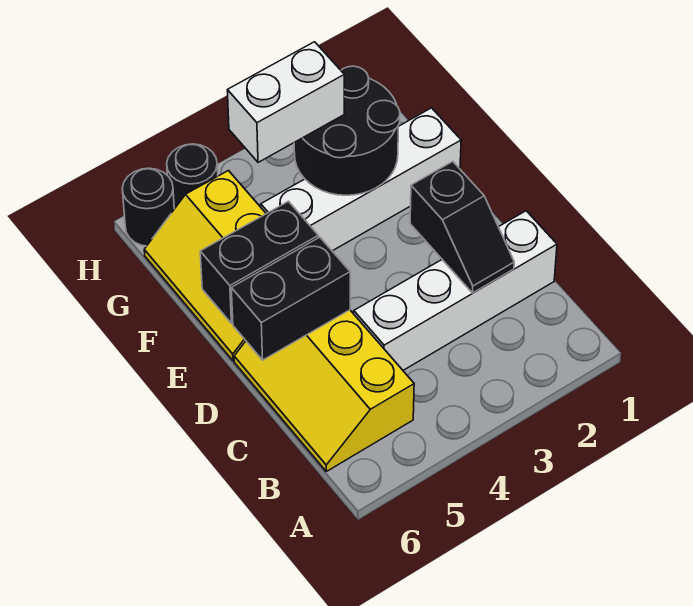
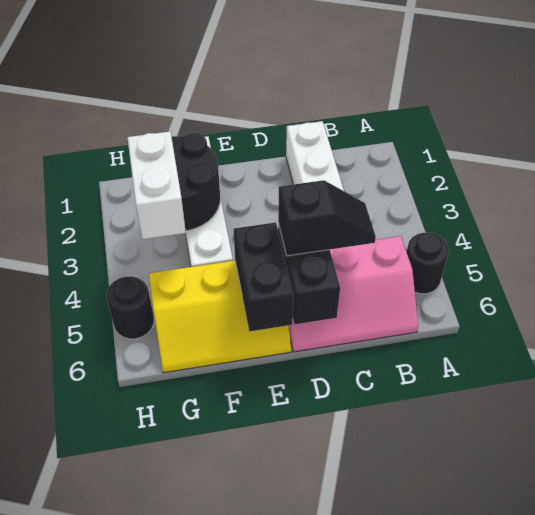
yellow 2x3 slope [234,310,414,471] -> pink 2x3 slope [288,236,418,352]
black 1x2 slope [410,162,514,293] -> black 1x2 slope moved to [278,180,376,256]
black 1x1 round brick [122,168,174,246] -> black 1x1 round brick moved to [407,233,449,294]

